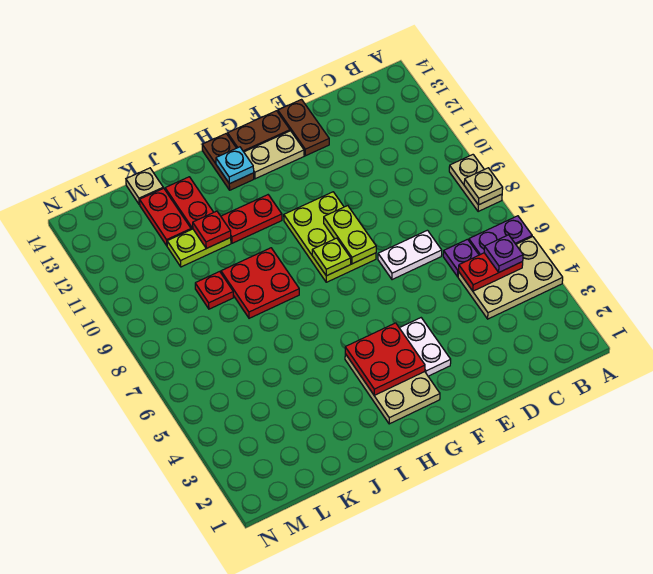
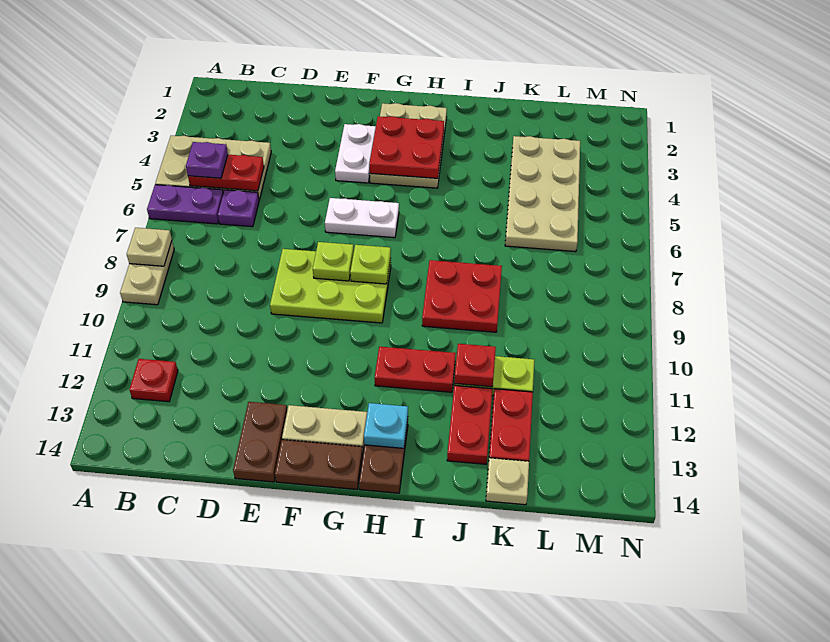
white 1x2 plate [378,230,442,280] -> white 1x2 plate moved to [325,198,399,238]
lime 2x3 plate [284,192,376,282] -> lime 2x3 plate turned to [270,249,391,323]
lime 1x2 plate [324,206,376,264] -> lime 1x1 plate [313,242,354,281]
none -> tan 2x4 plate [505,136,580,252]
red 1x1 plate [195,272,234,309] -> red 1x1 plate moved to [129,359,178,402]

